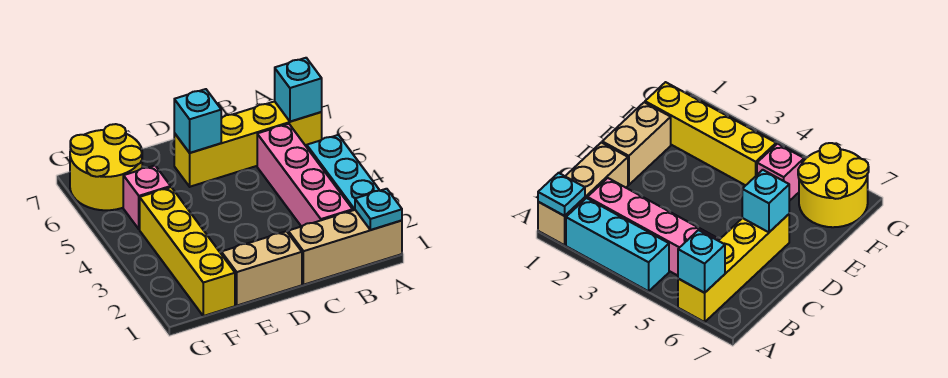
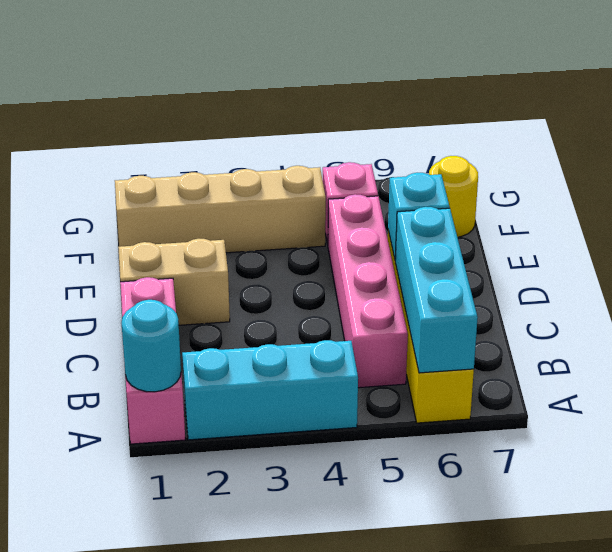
tan 1x3 brick [288,210,402,285] -> pink 1x3 brick [120,277,185,444]
cyan 1x1 plate [355,189,402,230] -> cyan 1x1 round brick [122,300,181,392]
cyan 1x1 brick [275,58,322,122] -> cyan 1x3 brick [395,207,478,373]
pink 1x4 brick [257,124,353,227] -> pink 1x4 brick turned to [328,194,408,388]
tan 1x2 brick [221,231,302,305] -> tan 1x2 brick turned to [118,239,230,325]
yellow 1x4 brick [140,187,235,316] -> tan 1x4 brick [115,166,326,253]
yellow 2x2 round brick [70,124,142,210] -> yellow 1x1 round brick [429,156,478,237]

